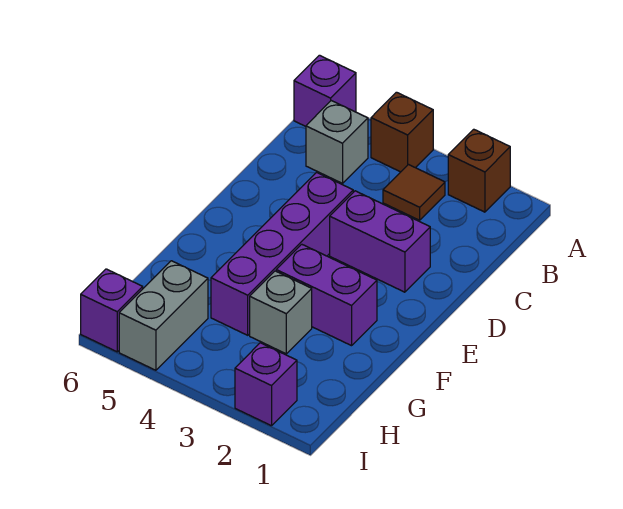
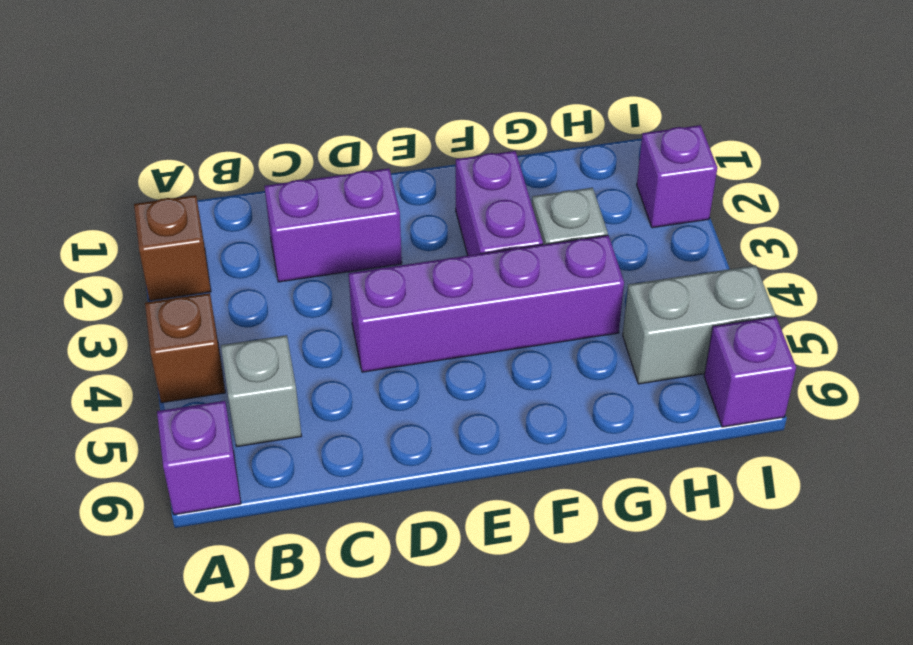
brown 1x1 tile [383,165,445,220] -> none
purple 1x2 brick [330,191,430,292] -> purple 1x2 brick turned to [264,168,402,282]

